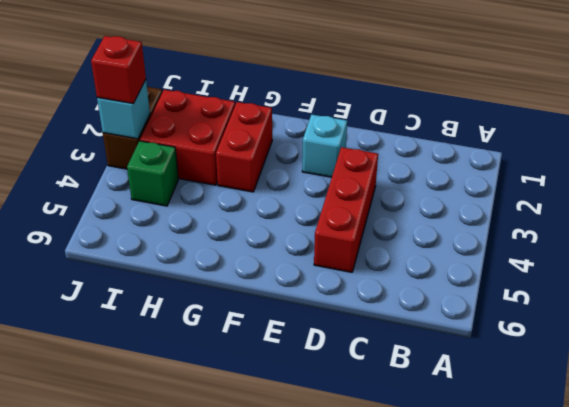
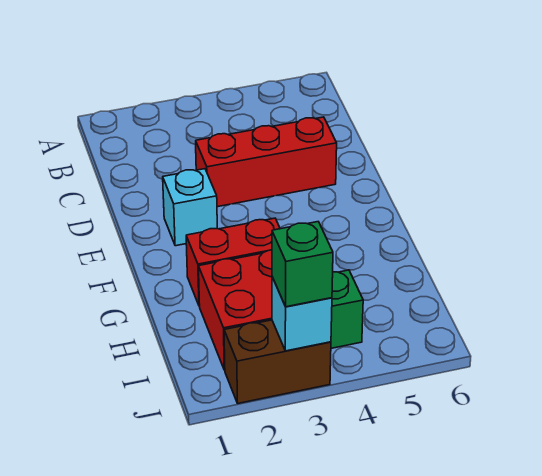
red 1x1 brick [91,36,146,103] -> green 1x1 brick [272,222,333,307]

